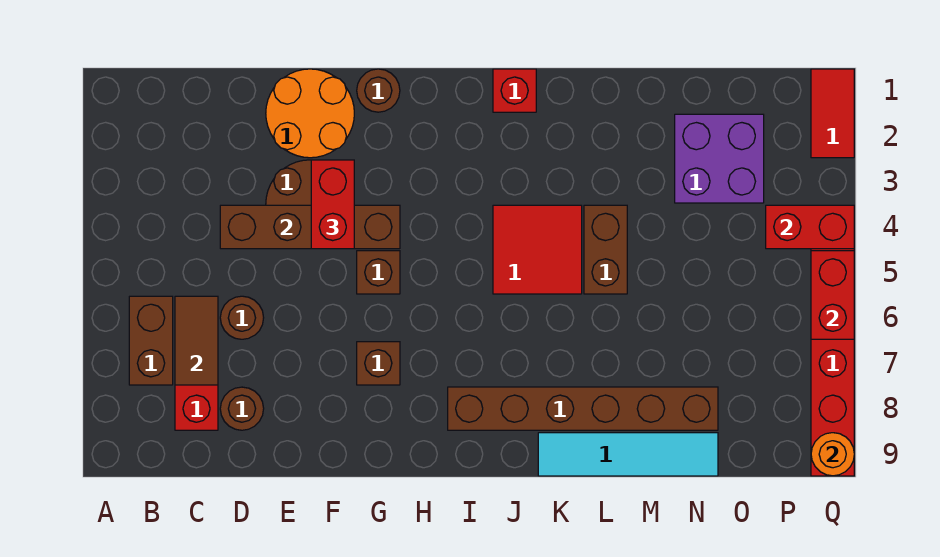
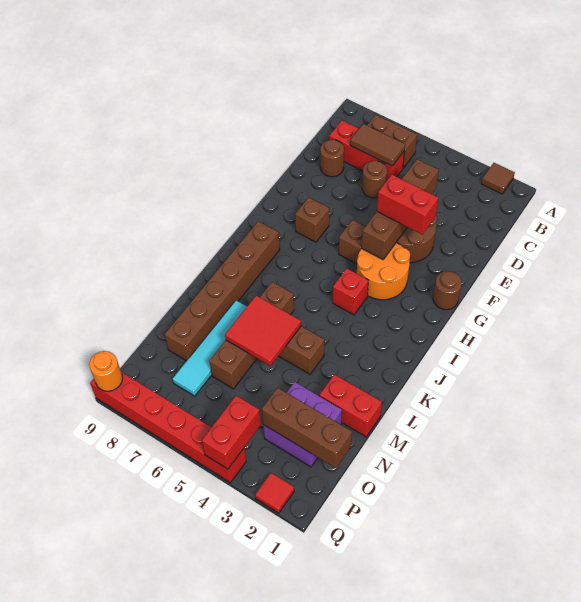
none -> brown 1x1 tile [481,163,515,194]
orange 2x2 round brick [266,69,354,158] -> orange 2x2 round brick moved to [357,243,410,300]
red 1x1 brick [493,69,536,112] -> red 1x1 brick moved to [333,269,368,315]
red 2x2 tile [493,205,582,294] -> red 2x2 tile moved to [225,296,301,366]
none -> brown 1x4 brick [209,282,294,389]
cyan 1x4 tile [538,433,718,476] -> cyan 1x4 tile moved to [173,300,247,396]
none -> brown 1x3 brick [261,388,352,468]
red 1x2 tile [811,69,854,158] -> red 1x1 tile [255,473,294,513]
red 1x2 brick [811,251,854,339] -> red 1x2 brick moved to [319,374,382,437]

